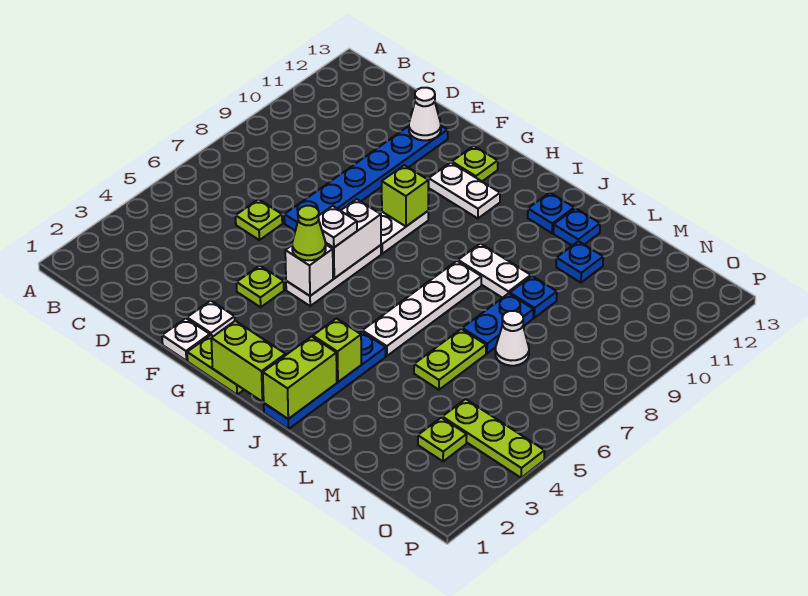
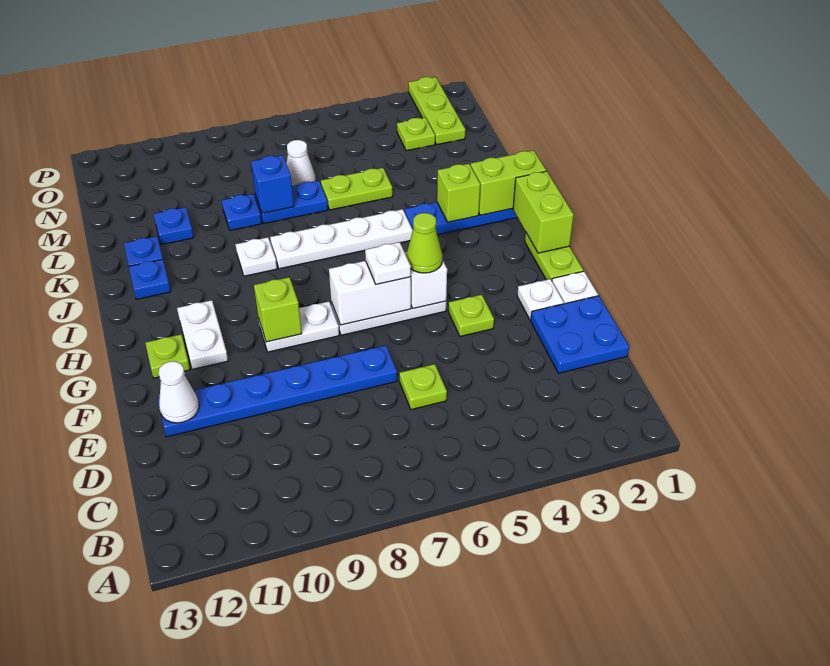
none -> blue 2x2 plate [531,296,629,373]
white 1x2 plate [458,244,531,298] -> white 1x1 plate [235,237,277,276]
none -> blue 1x1 brick [251,155,294,213]
lime 1x3 plate [442,399,545,478] -> lime 1x3 plate moved to [408,77,465,145]

